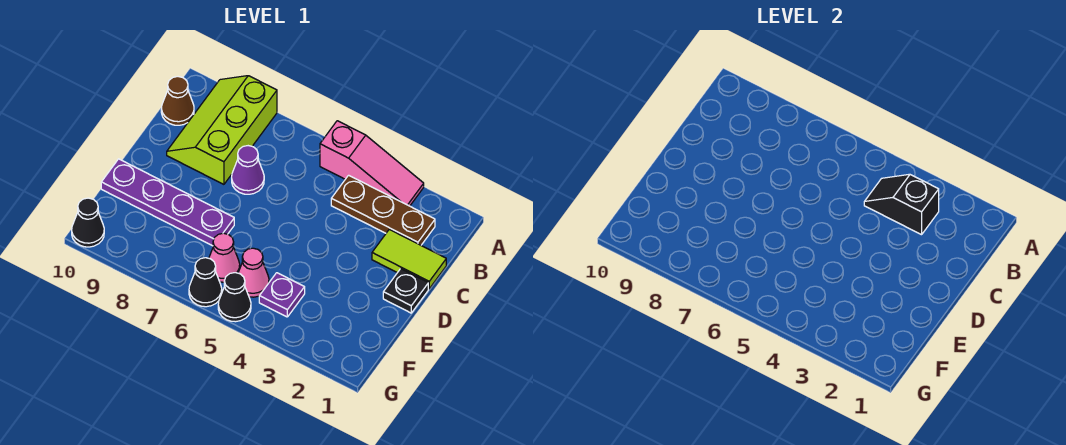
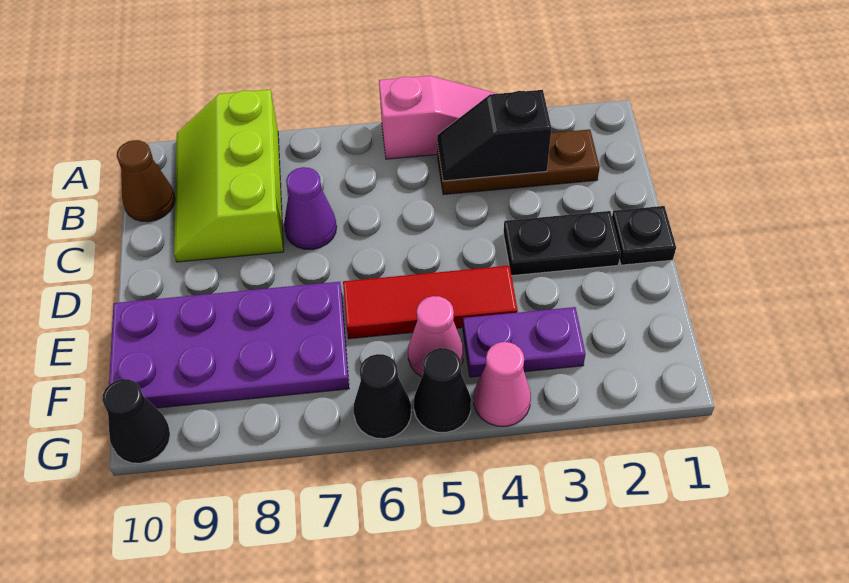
lime 1x2 tile [372,229,446,289] -> none
none -> black 1x2 plate [503,211,621,276]
none -> red 1x3 tile [343,266,518,339]
purple 1x4 plate [101,159,234,246] -> purple 2x4 plate [109,282,349,408]
purple 1x1 plate [259,273,305,317] -> purple 1x2 plate [463,307,586,377]
pink 1x1 cone [209,233,240,282] -> pink 1x1 cone moved to [474,342,531,426]

